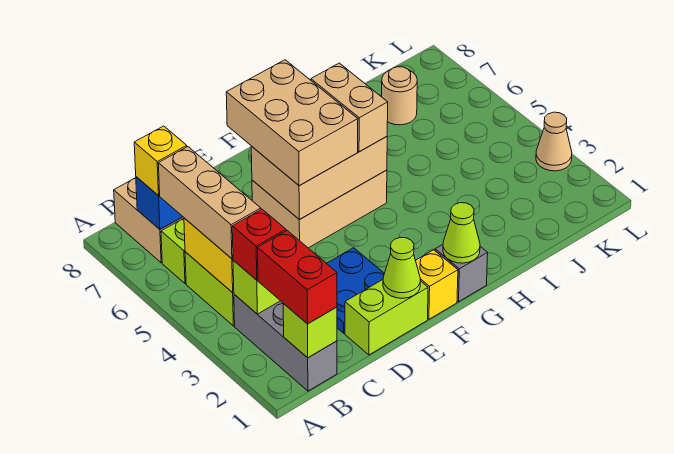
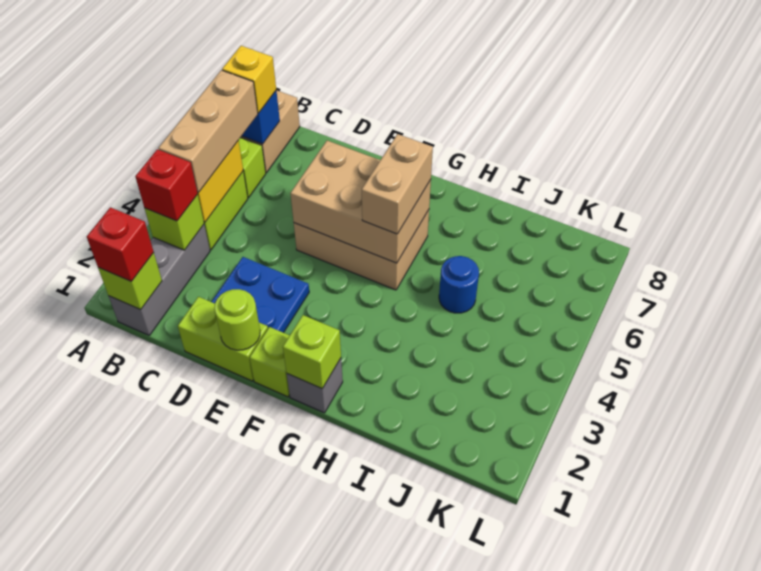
red 1x2 brick [257,231,337,324] -> red 1x1 brick [87,207,154,281]
lime 1x1 cone [383,237,421,298] -> lime 1x1 round brick [214,289,260,350]
tan 2x3 brick [226,60,358,186] -> none
yellow 1x1 brick [416,250,458,319] -> lime 1x1 brick [250,327,290,397]
lime 1x1 cone [443,203,480,263] -> lime 1x1 brick [283,315,341,389]
none -> blue 1x1 round brick [439,256,479,313]
tan 1x1 round brick [382,67,417,125] -> none
tan 1x1 cone [536,112,572,171] -> none

